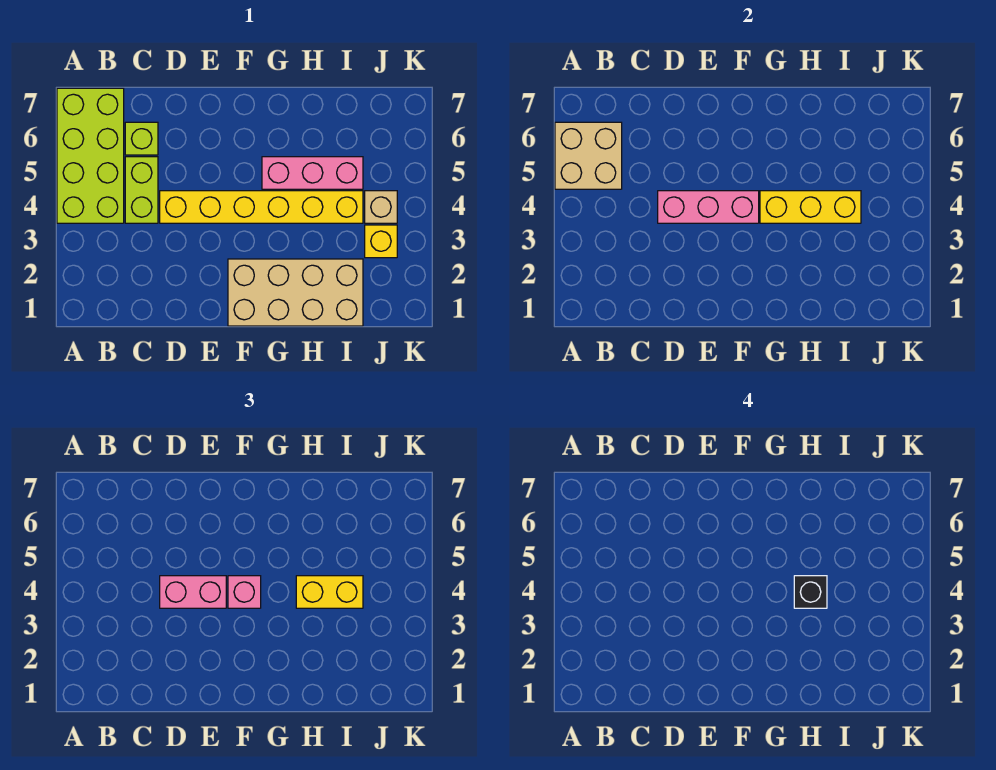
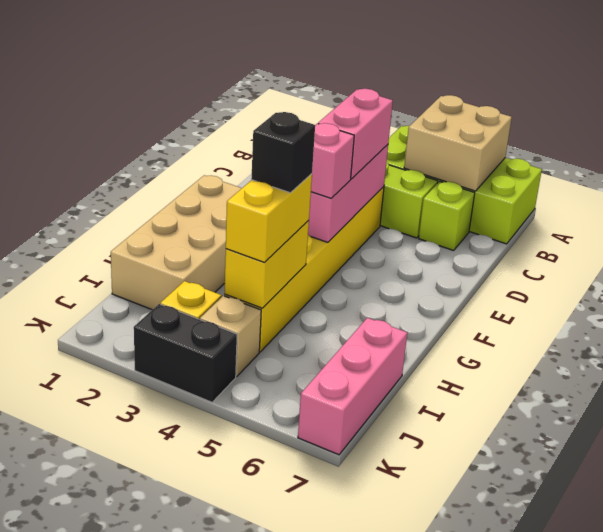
yellow 1x3 brick [760,191,861,223] -> yellow 1x2 brick [225,220,309,308]
pink 1x3 brick [262,157,363,189] -> pink 1x3 brick moved to [298,318,407,455]
none -> black 1x2 brick [134,304,237,402]

